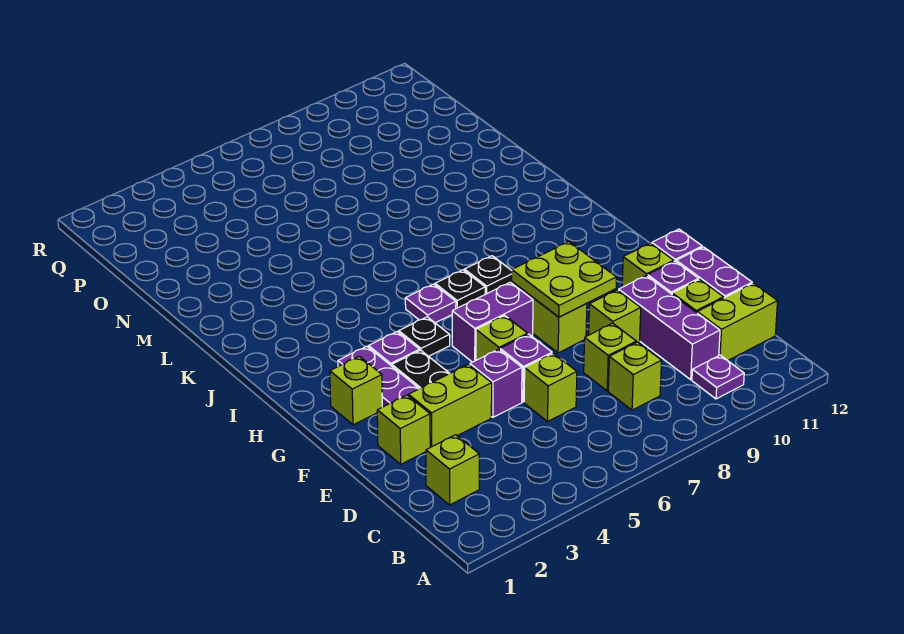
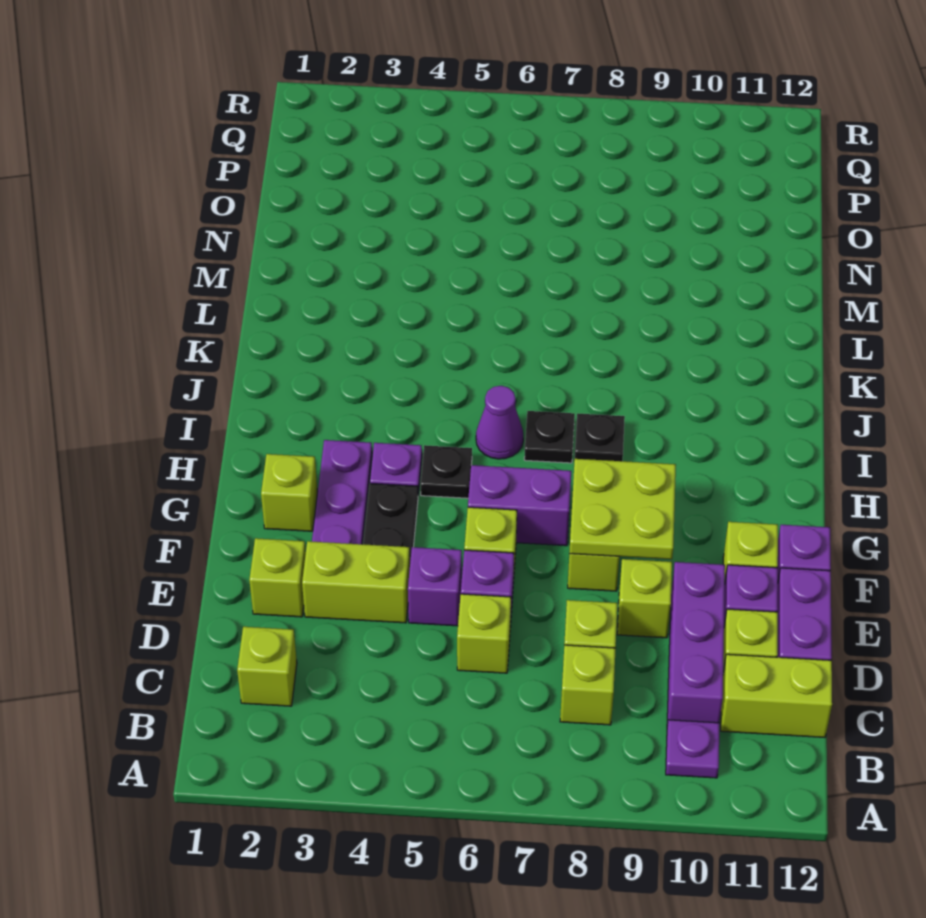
purple 1x1 plate [405,284,456,323] -> purple 1x1 cone [476,386,523,459]

